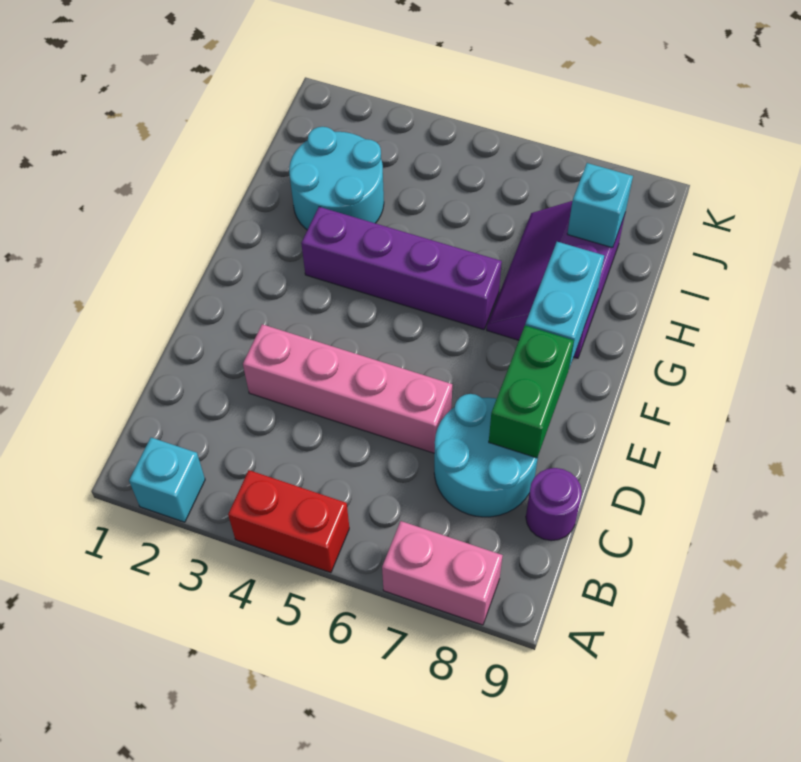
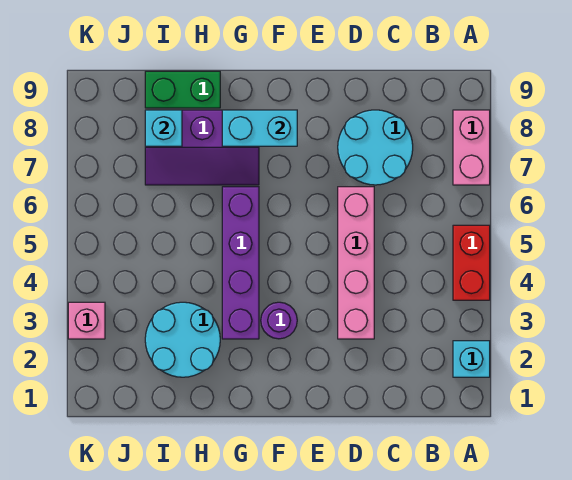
purple 1x1 round brick [526,468,582,541] -> purple 1x1 round brick moved to [261,302,297,339]
green 1x2 brick [489,326,574,458] -> green 1x2 brick moved to [145,71,220,108]
none -> pink 1x1 brick [68,302,105,339]

